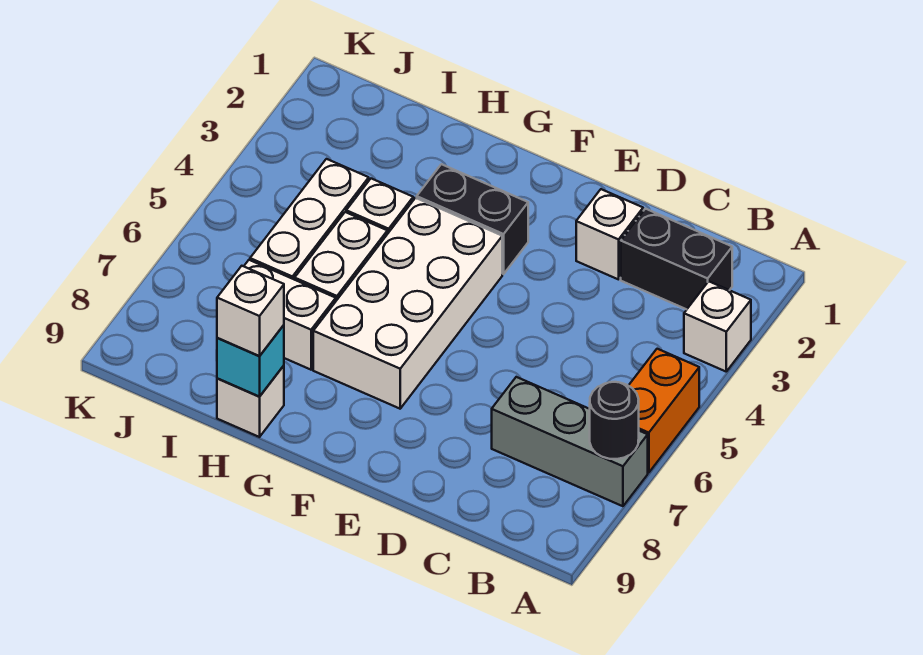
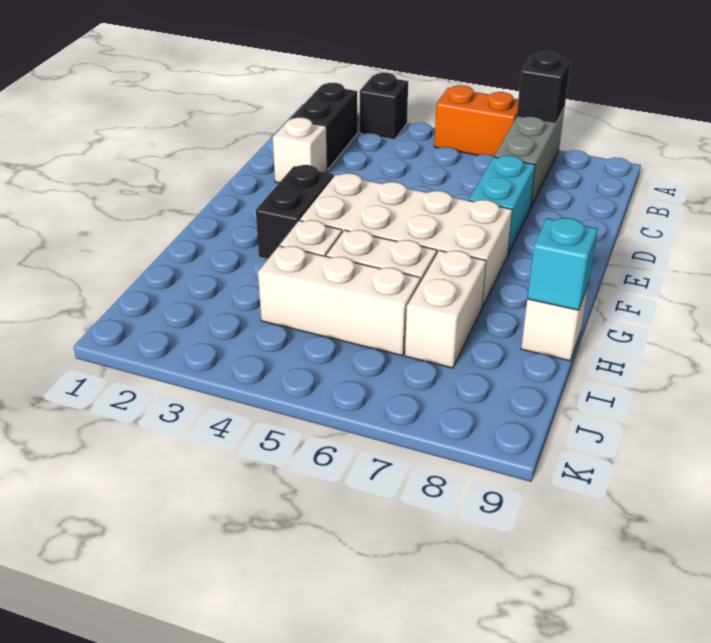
white 1x1 brick [684,281,751,371] -> black 1x1 brick [360,73,408,140]
black 1x1 round brick [590,382,639,459] -> black 1x1 brick [517,51,571,124]
none -> cyan 1x2 brick [469,155,535,254]
white 1x1 brick [217,266,284,356] -> none

